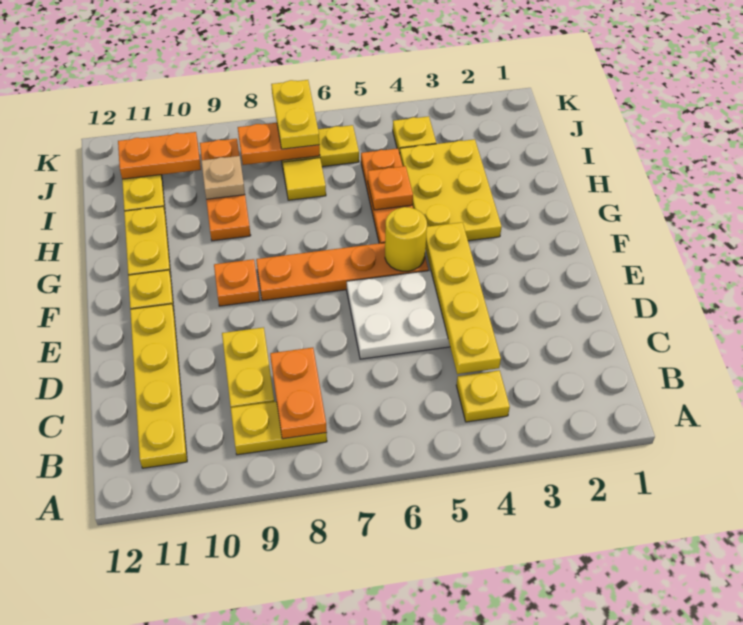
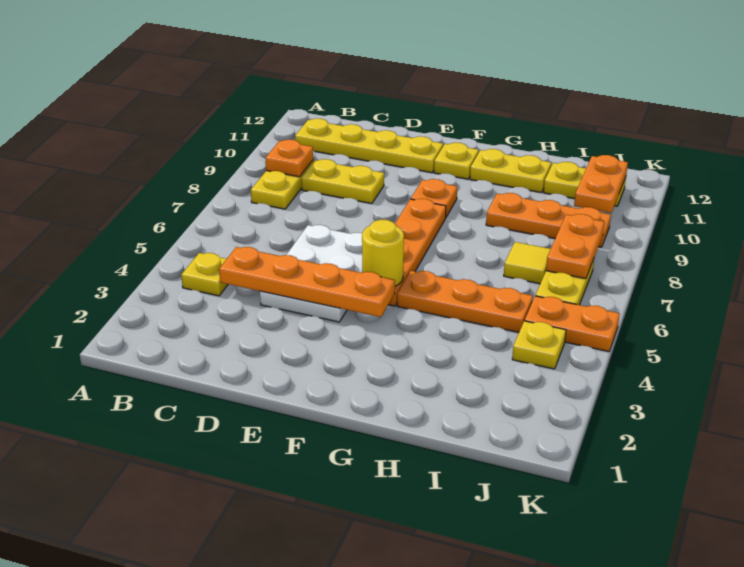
orange 1x2 plate [270,348,327,439] -> orange 1x2 plate moved to [525,296,620,351]
yellow 1x4 plate [425,222,501,374] -> orange 1x4 plate [219,247,395,317]
yellow 2x3 plate [400,139,502,241] -> none
orange 1x1 plate [368,166,413,210] -> orange 1x1 plate moved to [265,140,313,177]
tan 1x1 plate [201,156,245,199] -> none
yellow 1x2 plate [271,80,319,149] -> none

